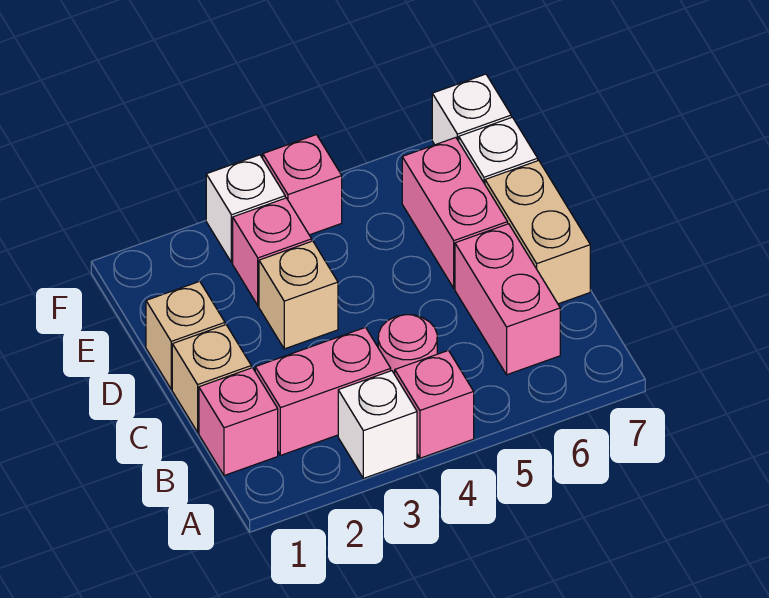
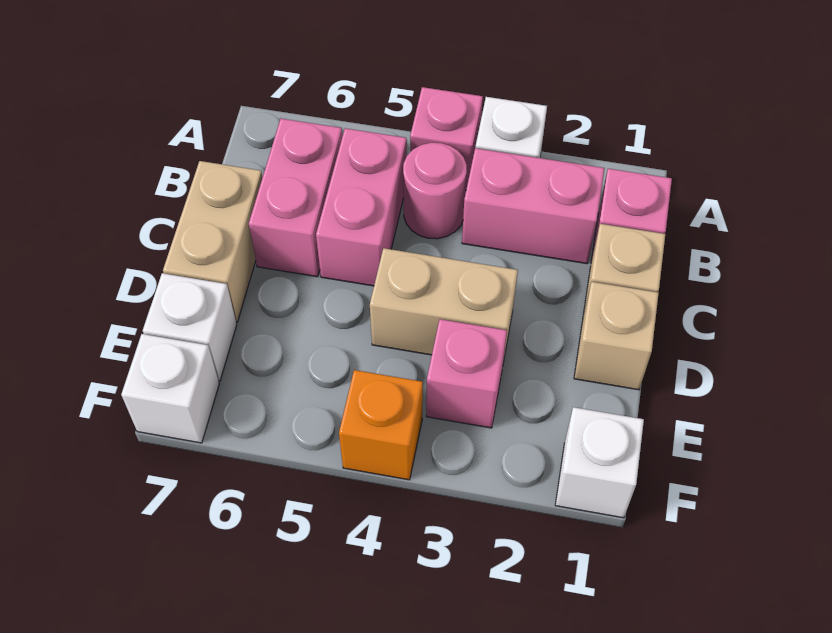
tan 1x1 brick [259,241,338,349] -> tan 1x2 brick [370,248,518,362]
pink 1x2 brick [402,138,508,288] -> pink 1x2 brick moved to [316,128,407,286]
white 1x1 brick [206,155,285,263] -> white 1x1 brick moved to [555,407,644,518]
pink 1x1 brick [263,135,342,235] -> orange 1x1 brick [339,370,423,480]

